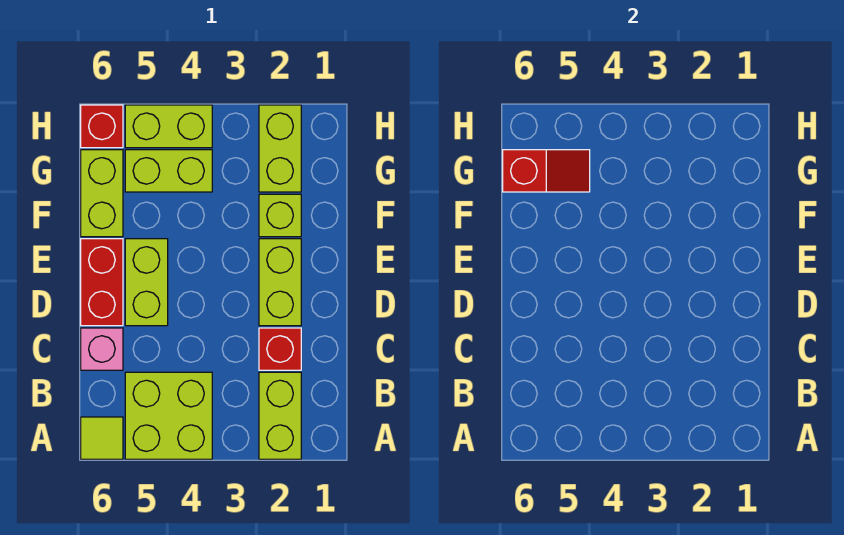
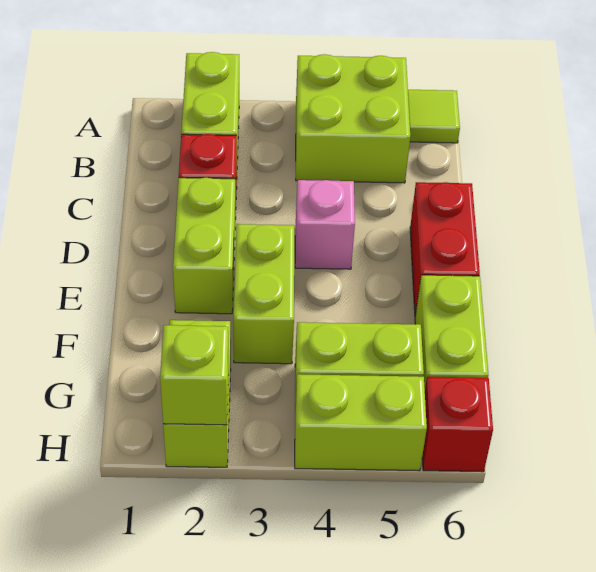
pink 1x1 brick [81,328,123,370] -> pink 1x1 brick moved to [295,180,355,269]
lime 1x2 brick [125,239,168,326] -> lime 1x2 brick moved to [233,224,294,364]
lime 1x1 brick [259,194,301,237] -> lime 1x1 brick moved to [160,325,229,425]
red 1x2 slope [503,150,590,192] -> none

